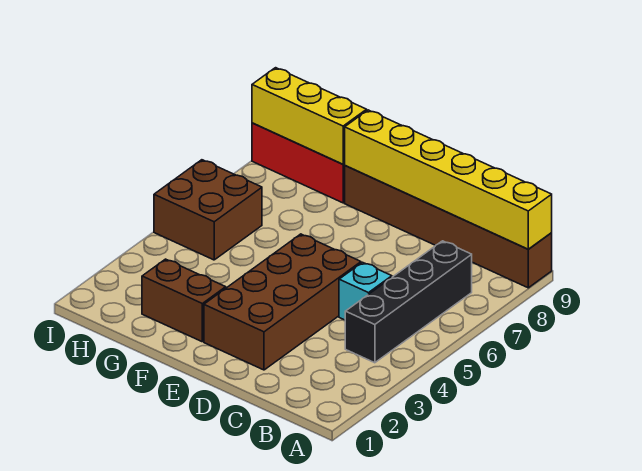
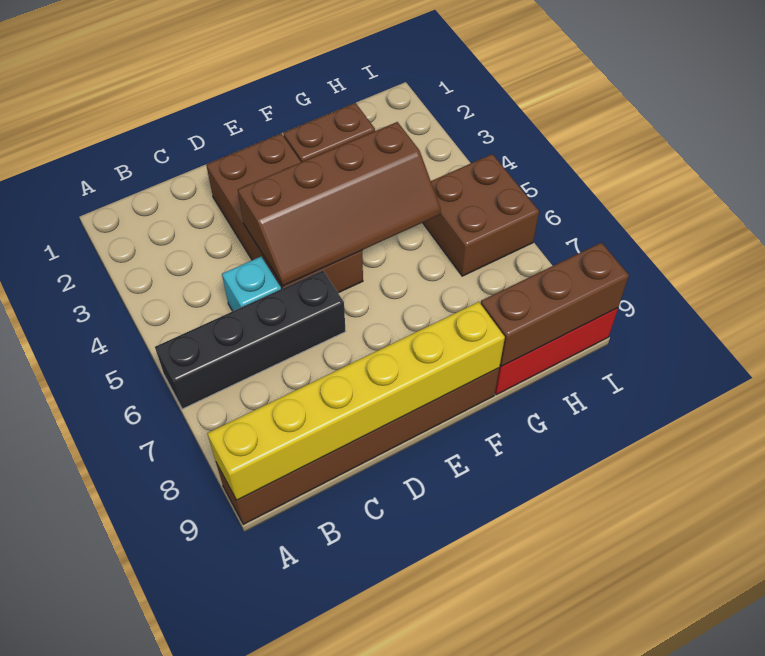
black 1x4 brick [345,241,472,363] -> black 1x4 brick turned to [155,271,346,409]
none -> brown 2x4 slope [238,122,441,286]
yellow 1x3 brick [252,68,367,164] -> brown 1x3 brick [481,243,629,367]

